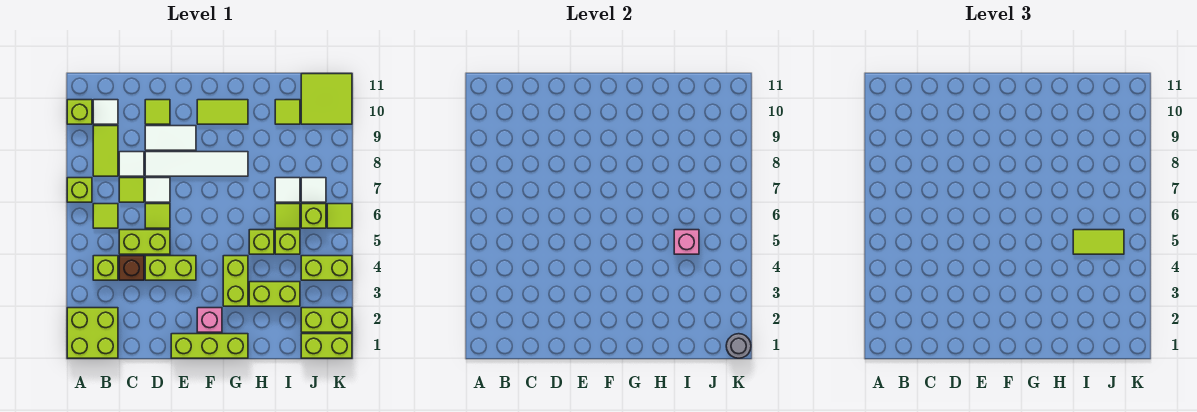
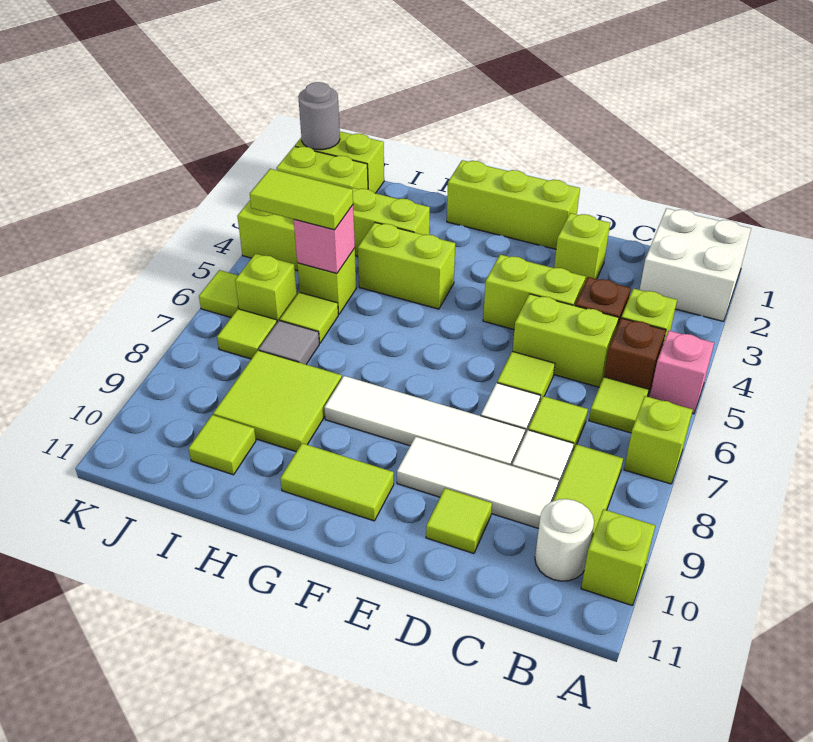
lime 2x2 brick [67,308,118,358] -> white 2x2 brick [640,208,751,321]
none -> brown 1x1 brick [604,318,666,397]
white 1x1 tile [93,100,118,124] -> white 1x1 round brick [535,499,594,581]
white 1x2 tile [145,126,196,150] -> white 1x3 tile [397,437,559,529]
pink 1x1 brick [197,308,222,332] -> pink 1x1 brick moved to [650,331,714,414]
lime 1x2 brick [223,256,248,306] -> lime 1x2 brick turned to [358,223,455,309]
lime 1x1 brick [249,230,274,254] -> lime 1x1 brick moved to [554,213,610,282]
white 1x1 tile [275,178,300,202] -> grey 1x1 tile [259,321,319,364]
white 1x1 tile [301,178,326,202] -> lime 1x1 tile [217,309,277,359]
lime 2x2 tile [301,74,352,124] -> lime 2x2 tile moved to [213,350,342,452]

